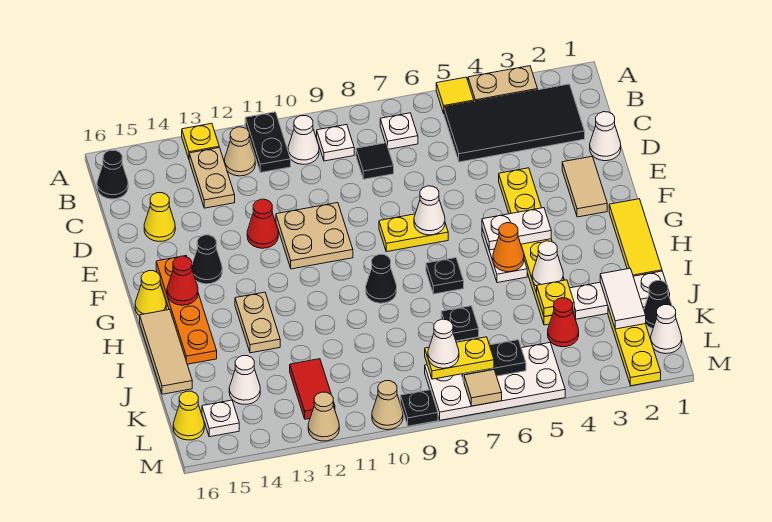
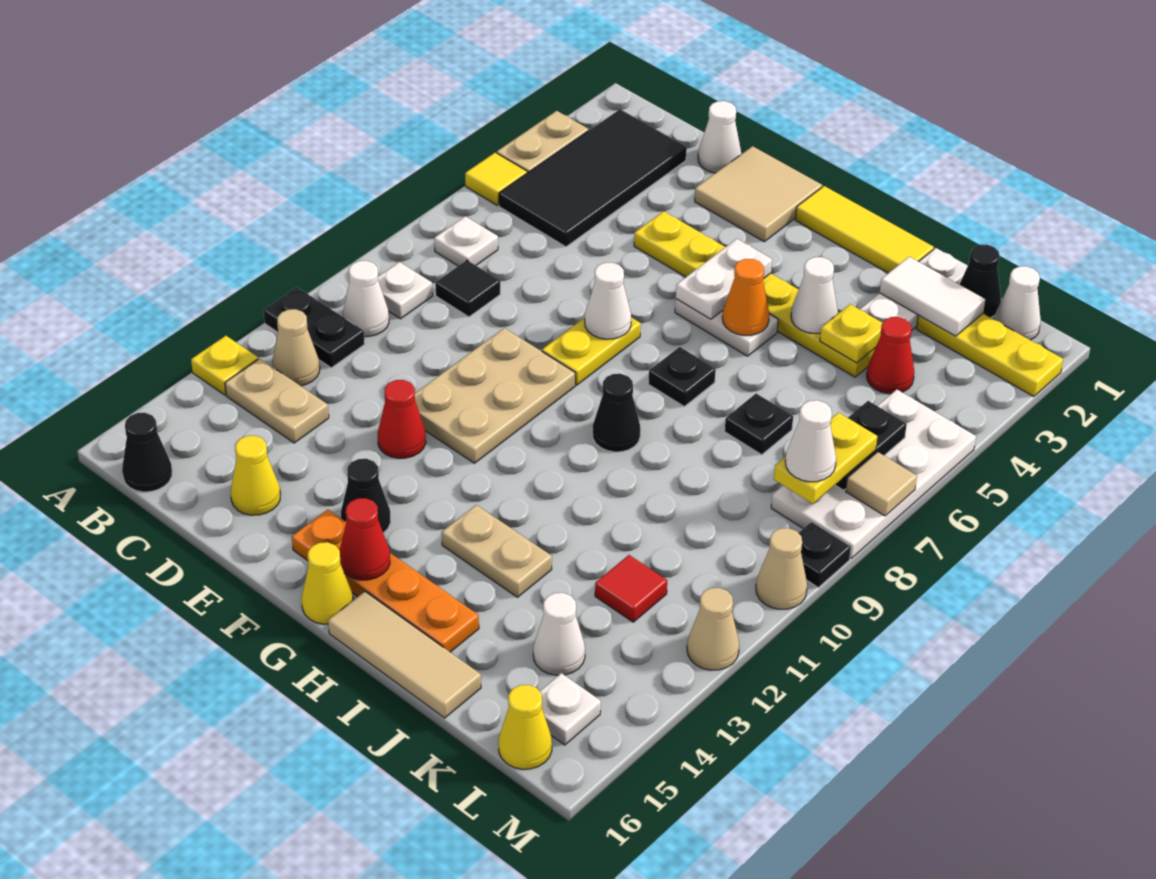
tan 1x2 tile [562,156,607,217] -> tan 2x2 tile [695,146,822,242]
tan 2x2 plate [276,203,353,269] -> tan 2x3 plate [415,328,575,463]
red 1x2 tile [290,359,335,419] -> red 1x1 tile [595,555,667,622]

